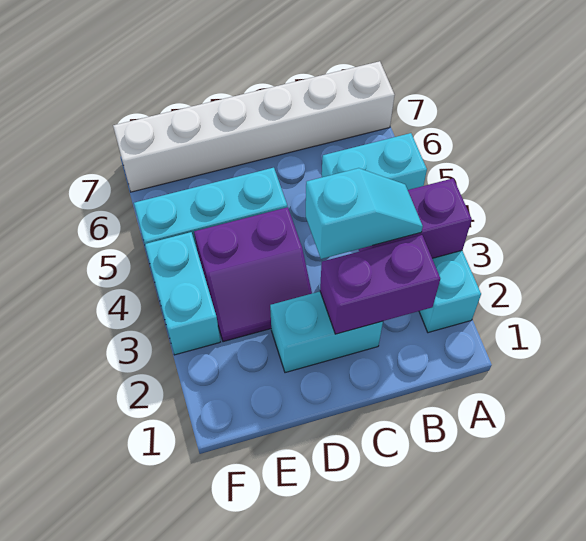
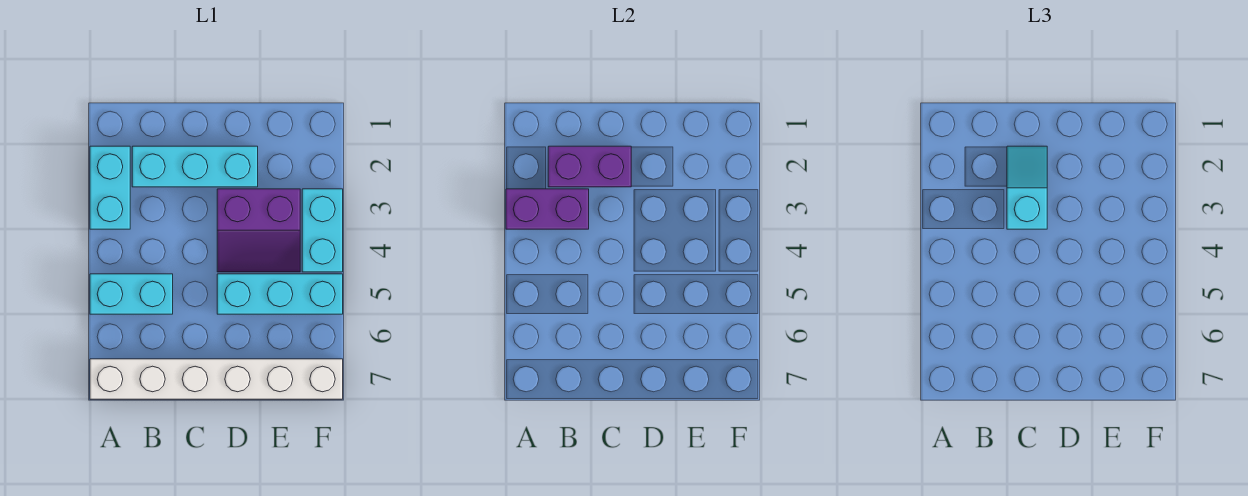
cyan 1x2 slope [306,168,423,259] -> cyan 1x2 slope turned to [1007,146,1047,229]
cyan 1x2 brick [270,292,383,373] -> cyan 1x3 brick [132,146,258,187]
purple 2x2 slope [194,207,312,342] -> purple 2x2 slope turned to [217,189,300,272]

